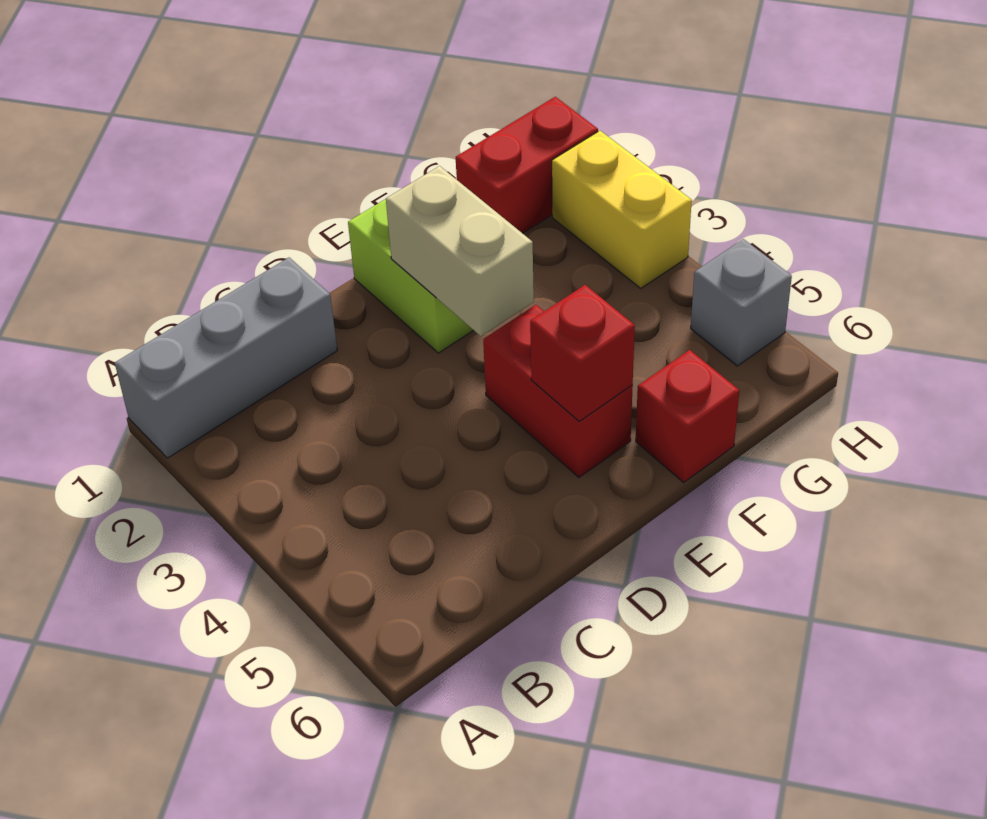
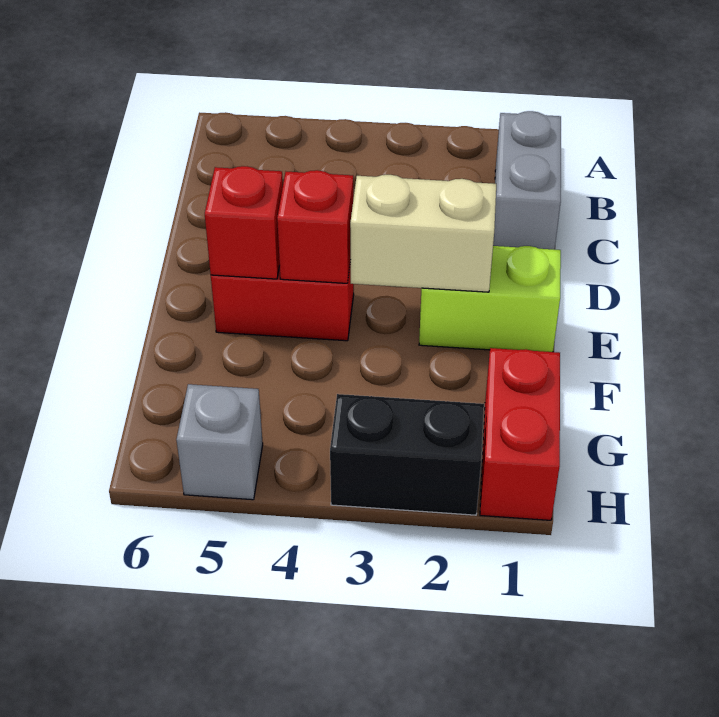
grey 1x3 brick [115,258,337,458] -> grey 1x2 brick [493,111,561,250]
red 1x1 brick [636,350,739,482] -> red 1x1 brick moved to [277,170,353,283]
yellow 1x2 brick [552,131,692,288] -> black 1x2 brick [330,394,484,515]

